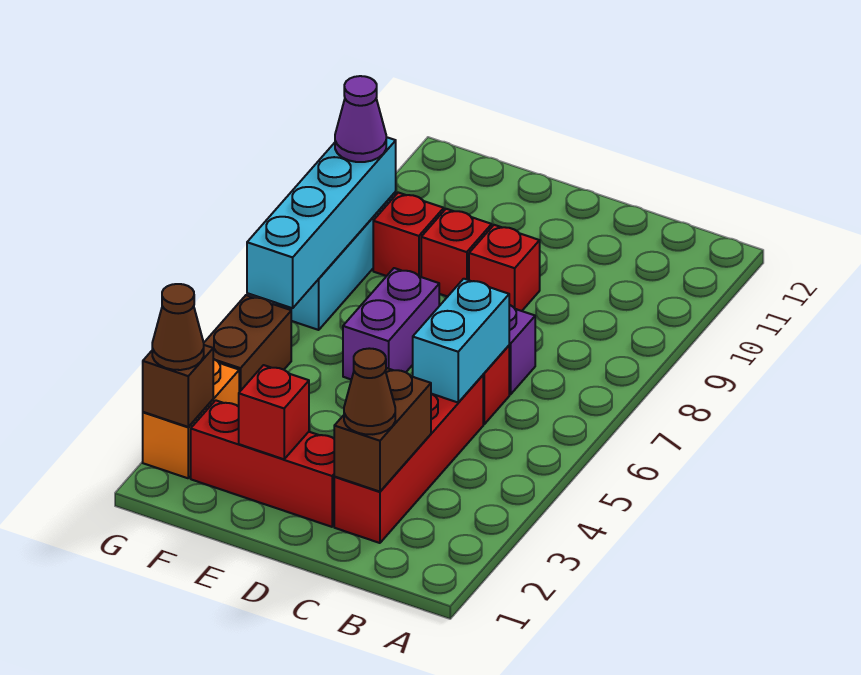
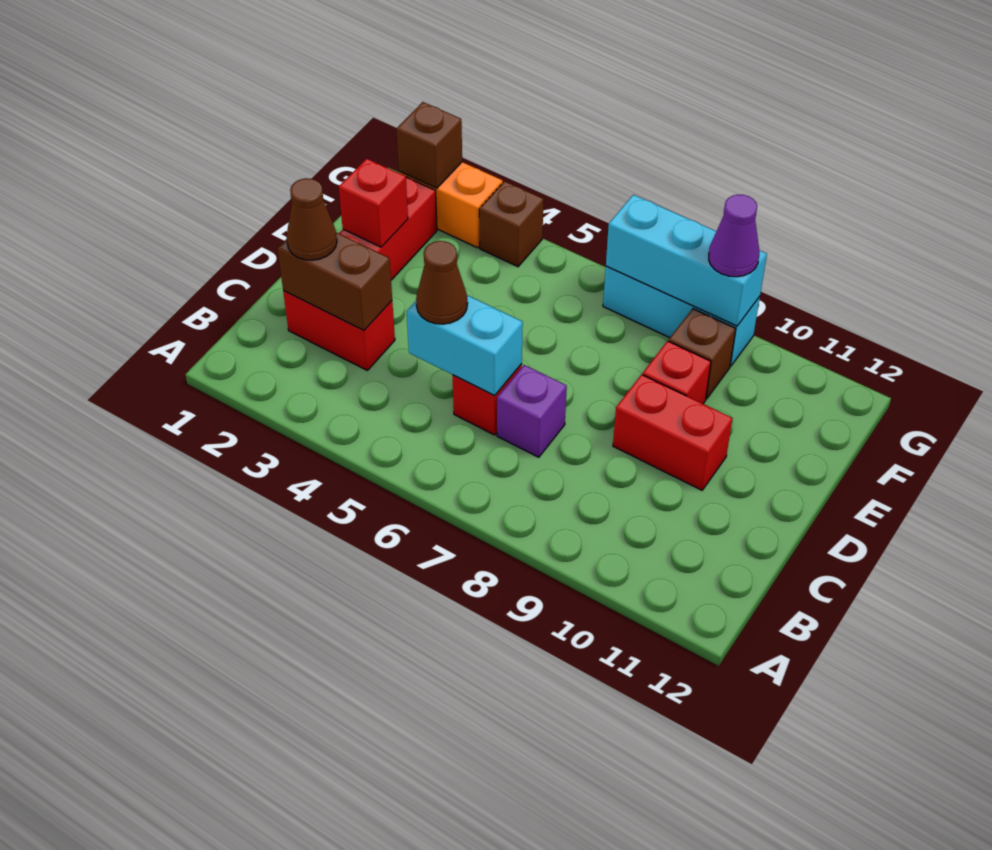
red 1x4 brick [334,375,483,543] -> red 1x2 brick [283,291,395,371]
red 1x1 brick [469,225,540,311] -> red 1x2 brick [613,375,732,490]
purple 1x2 brick [343,268,439,380] -> none
red 1x1 brick [373,193,444,277] -> brown 1x1 brick [669,309,736,399]
brown 1x1 cone [152,284,204,370] -> brown 1x1 cone moved to [416,241,468,324]
brown 1x2 brick [204,295,291,392] -> brown 1x1 brick [479,181,544,267]
cyan 1x4 brick [247,137,396,308] -> cyan 1x3 brick [606,195,767,326]

